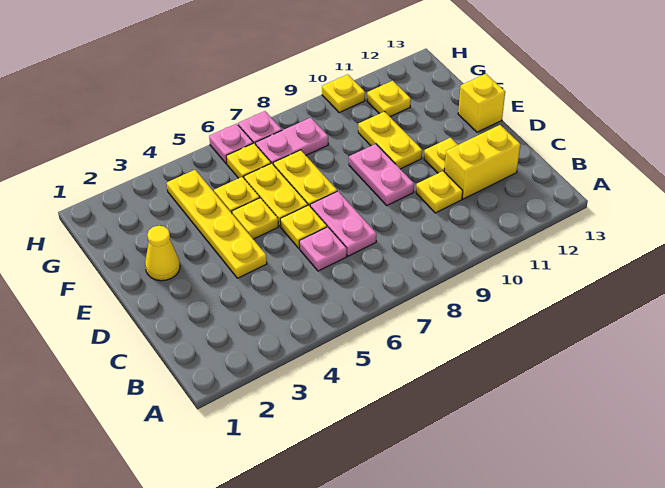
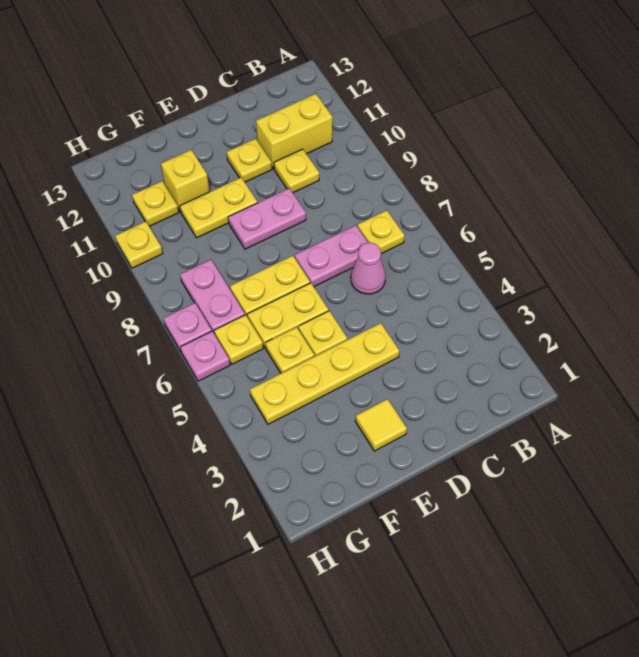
pink 1x1 plate [299,227,347,271] -> pink 1x1 cone [351,242,386,294]
yellow 1x2 brick [444,125,520,199] -> yellow 1x2 brick turned to [256,94,333,169]
yellow 1x1 plate [280,205,327,248] -> yellow 1x1 plate moved to [357,210,405,254]
yellow 1x1 cone [145,226,180,281] -> yellow 1x1 tile [355,399,407,451]
yellow 1x1 brick [458,74,505,132] -> yellow 1x1 brick moved to [161,150,209,212]

